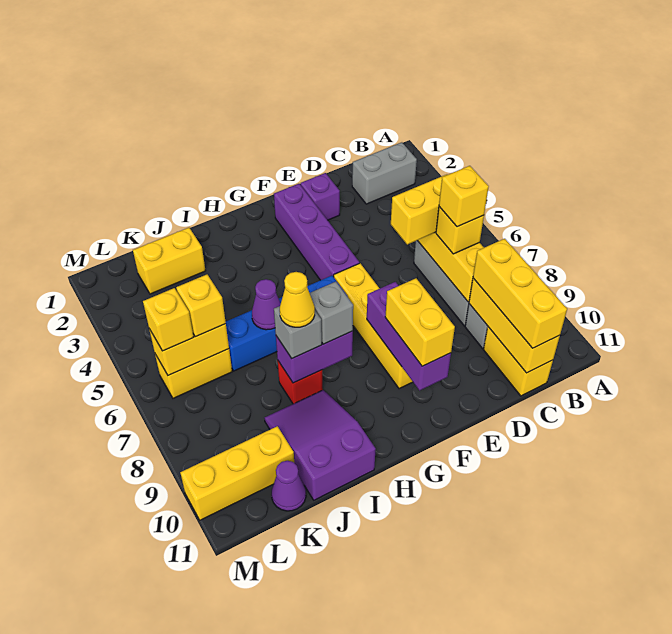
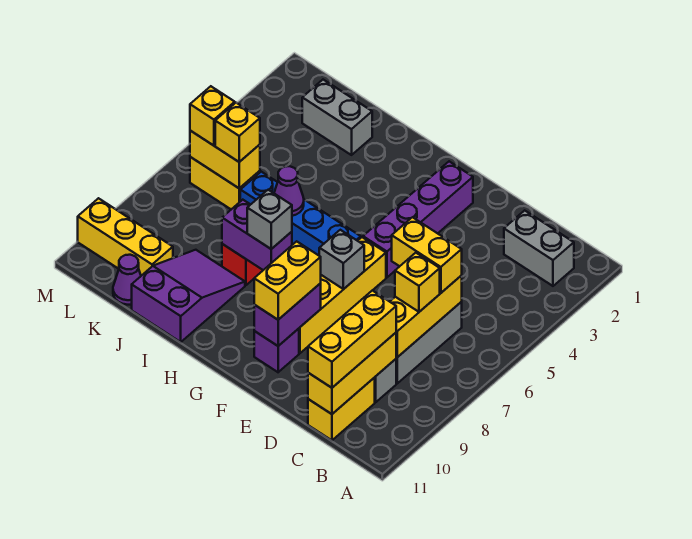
yellow 1x1 brick [439,166,489,227] -> none
purple 1x1 brick [301,173,340,220] -> purple 1x1 brick moved to [254,329,299,372]
purple 1x3 brick [367,282,451,390] -> purple 1x2 brick [254,283,321,346]
grey 1x1 brick [274,306,322,358] -> grey 1x1 brick moved to [319,230,364,289]
yellow 1x1 cone [280,272,315,327] -> none
yellow 1x2 brick [133,228,205,294] -> grey 1x2 brick [302,80,372,155]

